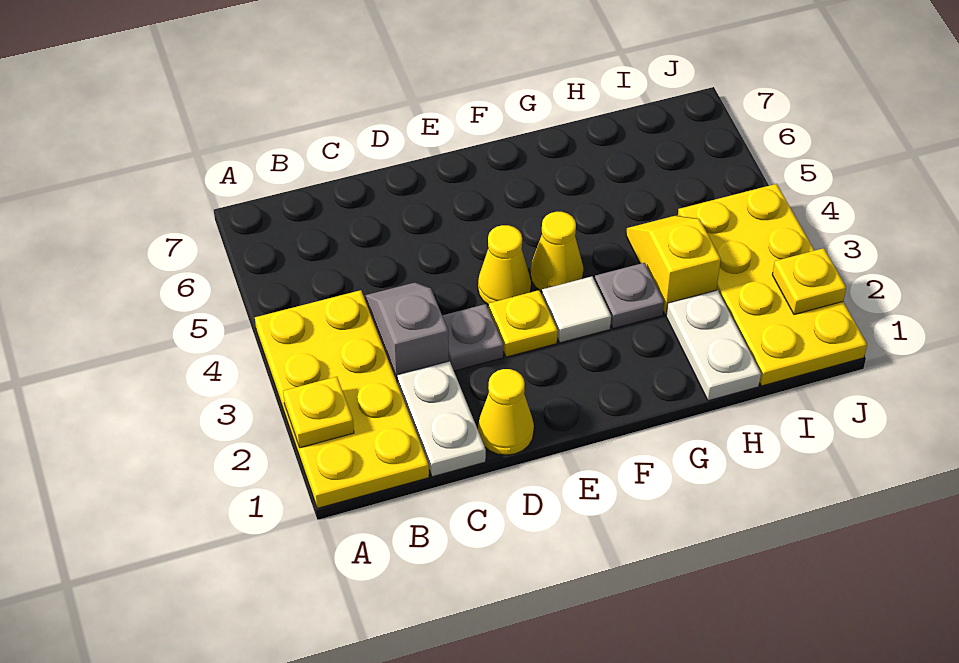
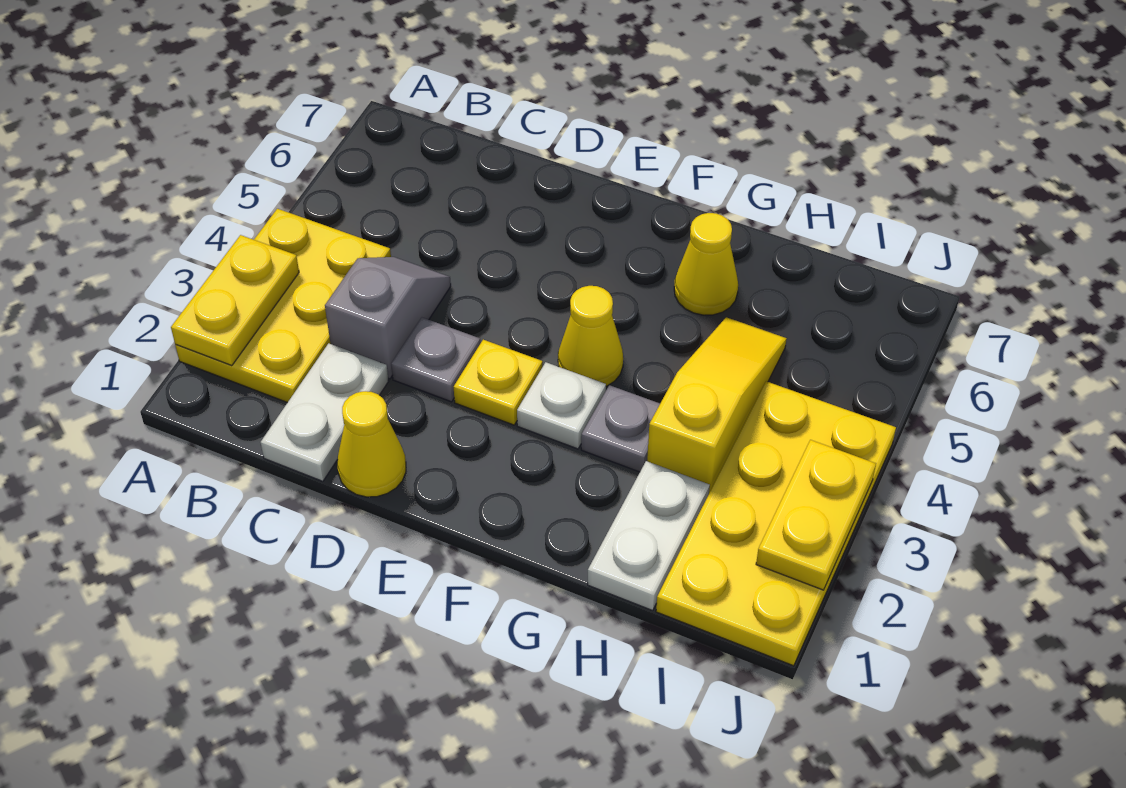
yellow 2x4 plate [255,290,429,508] -> yellow 2x3 plate [175,209,391,403]
yellow 1x1 plate [283,377,354,448] -> yellow 1x2 plate [171,235,299,366]
yellow 1x1 cone [478,225,531,305] -> yellow 1x1 cone moved to [674,213,738,315]
white 1x1 tile [542,276,611,343] -> white 1x1 plate [517,362,606,449]
yellow 1x2 slope [626,216,721,315] -> yellow 1x3 slope [647,317,787,493]
yellow 1x1 plate [772,248,846,315] -> yellow 1x2 plate [756,440,876,590]

